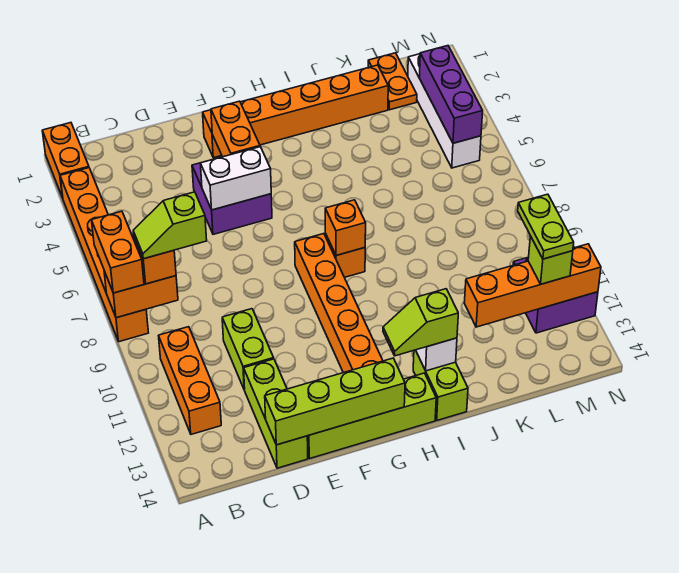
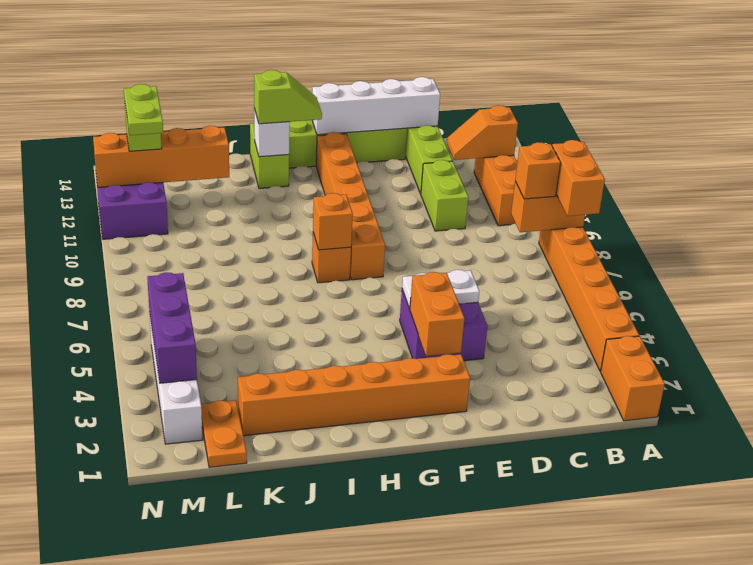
lime 1x2 slope [133,192,207,259] -> none
none -> orange 1x2 slope [447,105,518,160]
lime 1x4 brick [265,358,405,445] -> white 1x4 brick [312,77,440,135]
white 1x2 brick [200,147,271,210] -> white 1x2 plate [402,270,479,309]

